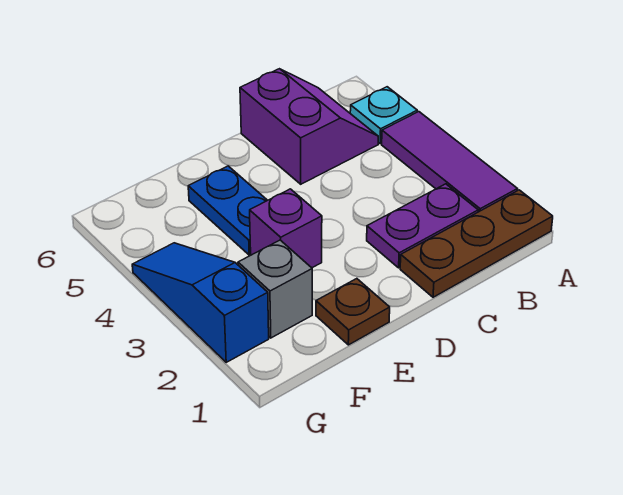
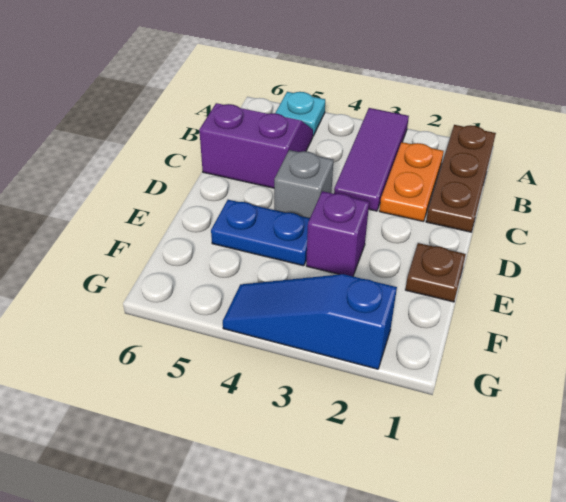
purple 1x3 tile [382,112,517,212] -> purple 1x3 tile turned to [334,108,409,211]
purple 1x2 plate [367,184,478,268] -> orange 1x2 plate [379,142,444,222]
grey 1x1 brick [238,240,312,338] -> grey 1x1 brick moved to [274,150,333,218]

